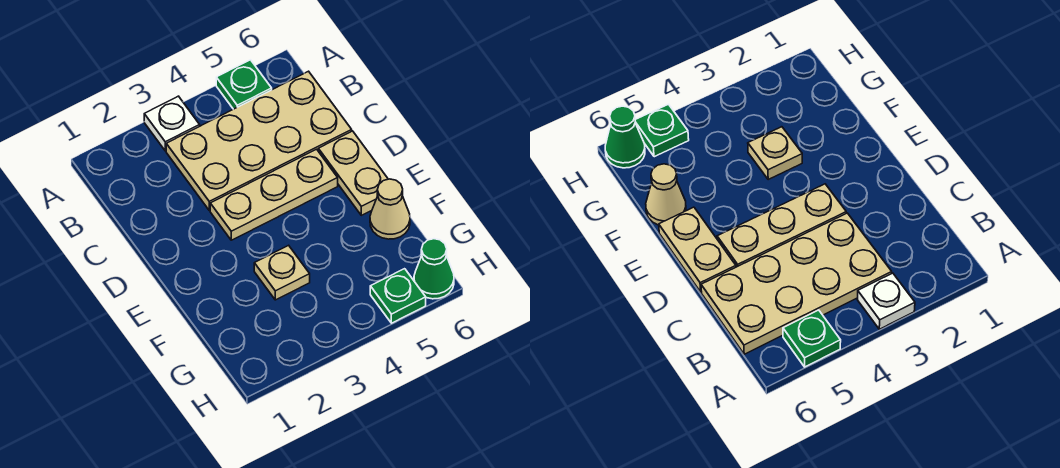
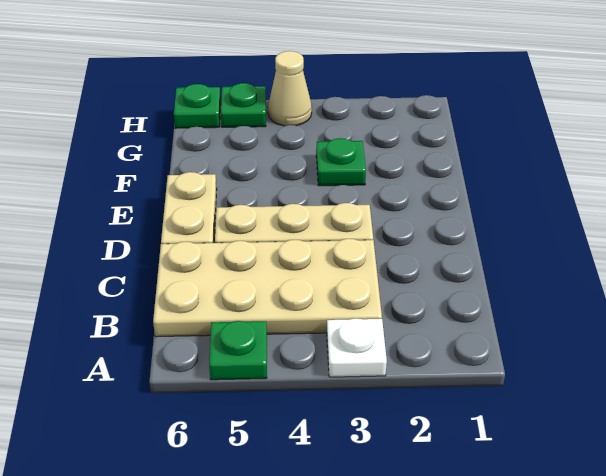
tan 1x1 plate [254,245,310,300] -> green 1x1 plate [316,138,366,186]
tan 1x1 cone [370,179,410,239] -> tan 1x1 cone moved to [268,51,312,126]
green 1x1 cone [414,239,454,299] -> green 1x1 plate [174,84,221,128]

